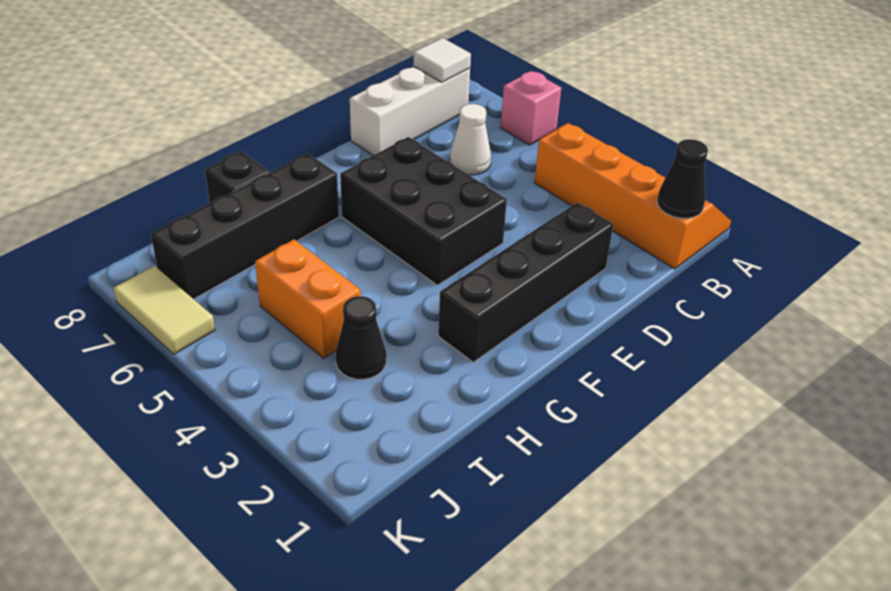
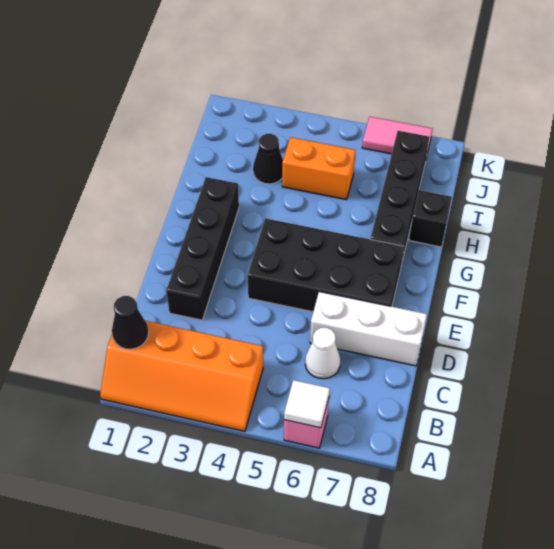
white 1x3 brick [350,67,470,156] -> white 1x3 brick turned to [310,292,427,366]
white 1x1 tile [413,38,471,82] -> white 1x1 tile moved to [284,380,330,428]
black 2x3 brick [340,137,507,285] -> black 2x4 brick [247,218,404,312]
tan 1x2 tile [113,266,215,354] -> pink 1x2 tile [362,117,432,154]

